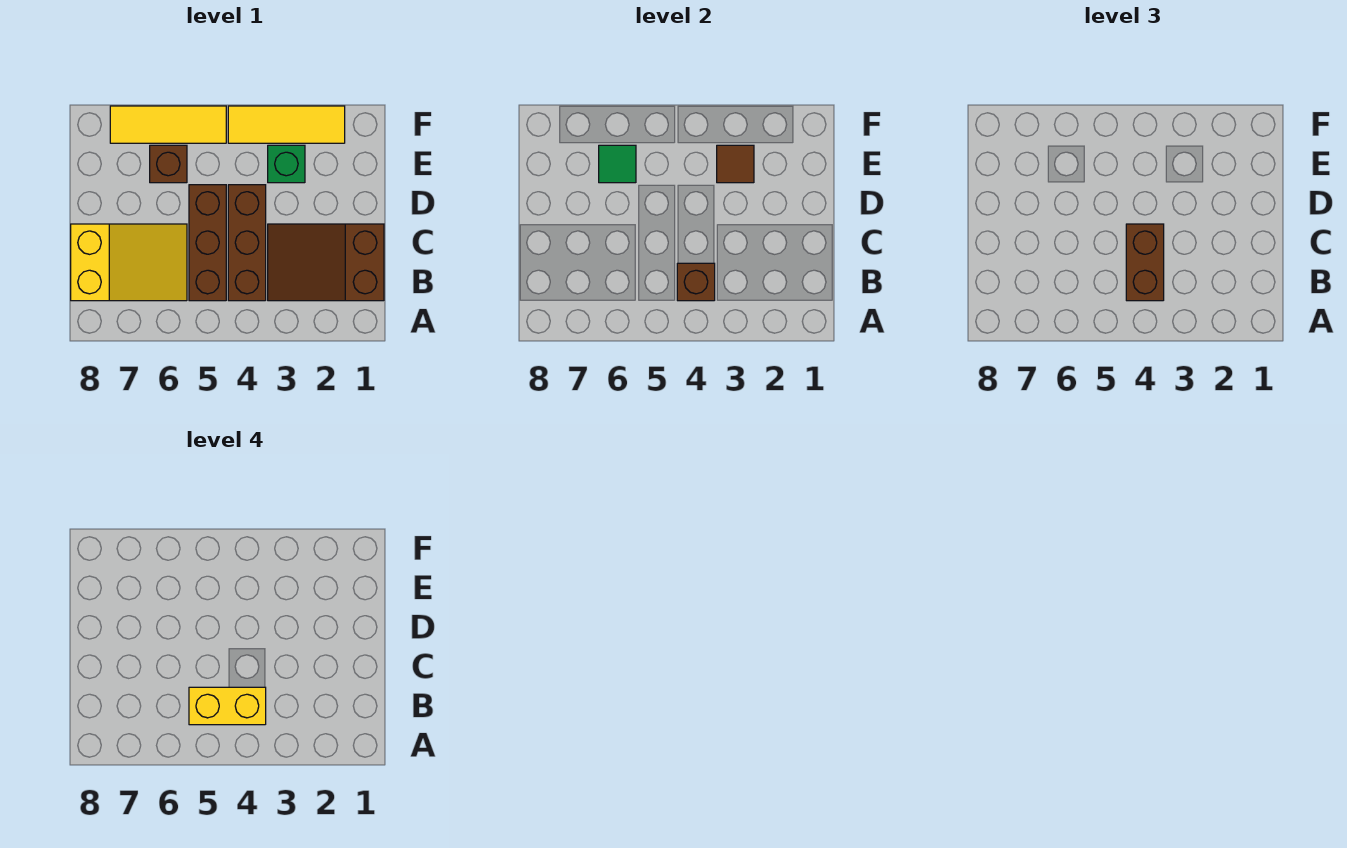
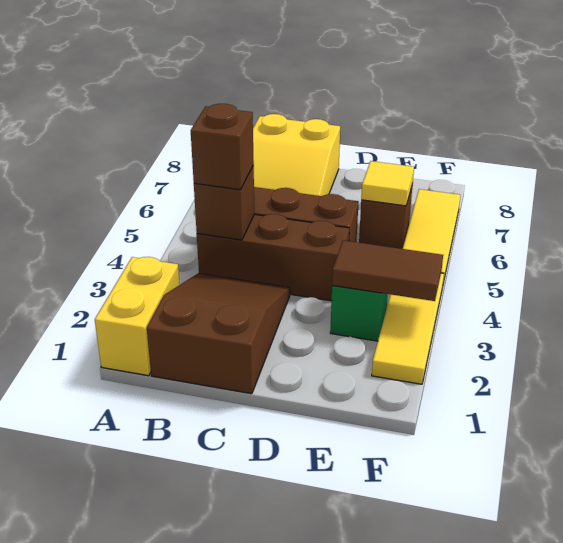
brown 1x2 brick [1126,224,1164,301] -> brown 1x1 brick [191,104,254,190]
yellow 1x2 brick [189,687,266,725] -> yellow 1x2 brick moved to [95,257,180,376]
brown 1x1 tile [717,145,754,183] -> brown 1x2 tile [332,240,443,301]
green 1x1 tile [599,145,636,183] -> yellow 1x1 tile [361,161,414,206]

